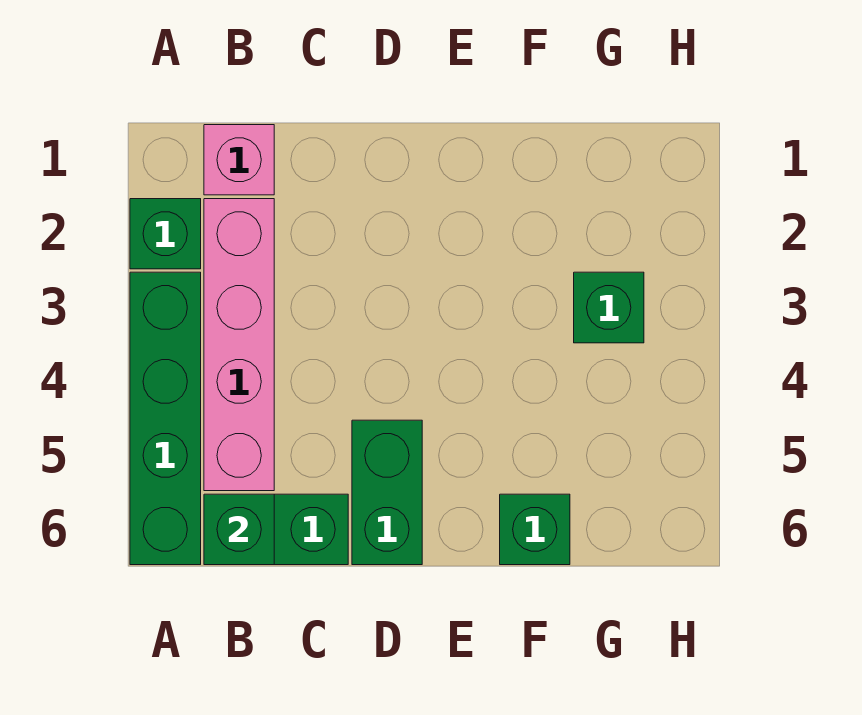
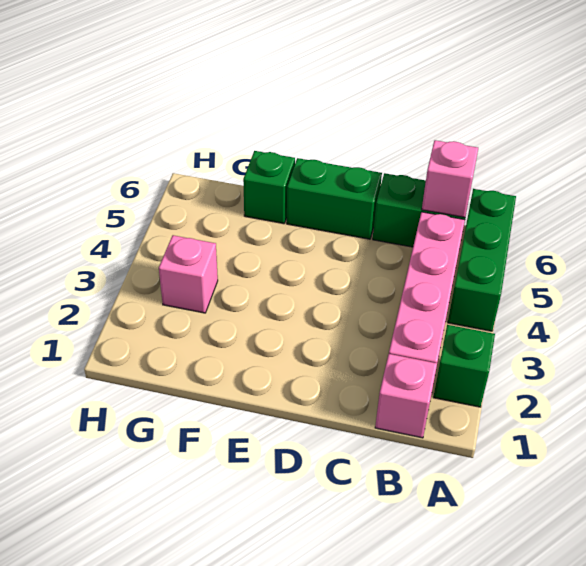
green 1x4 brick [130,272,201,565] -> green 1x3 brick [448,189,516,331]
green 1x1 brick [204,494,274,565] -> pink 1x1 brick [422,140,478,218]
green 1x2 brick [352,420,422,565] -> green 1x2 brick turned to [287,158,382,239]
green 1x1 brick [574,272,644,343] -> pink 1x1 brick [159,235,218,313]

